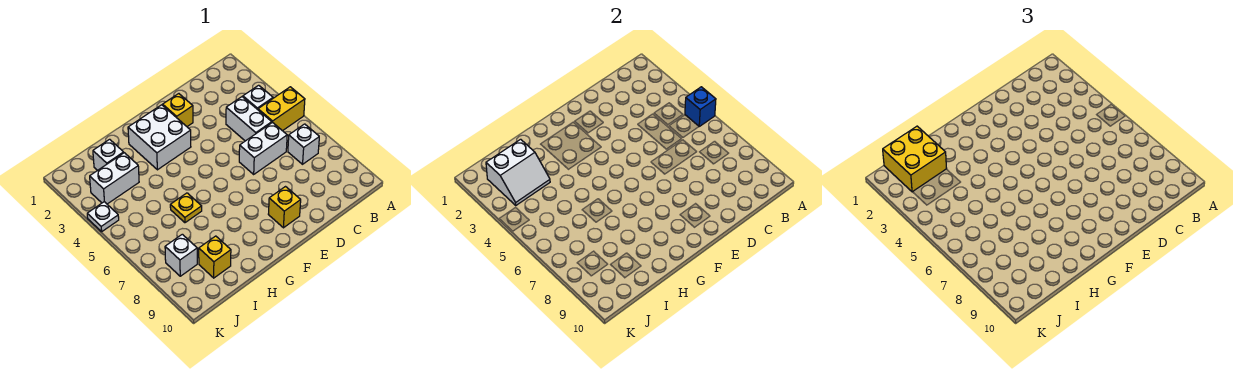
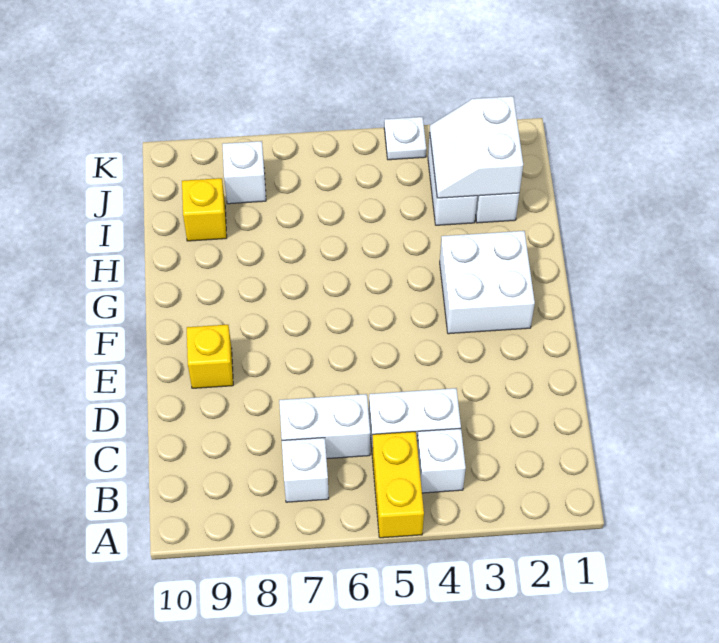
blue 1x1 brick [685,87,716,126] -> none
white 1x2 brick [239,122,287,174] -> white 1x2 brick turned to [279,394,370,459]
yellow 1x1 brick [163,94,193,126] -> none
yellow 1x1 plate [170,193,202,223] -> none
yellow 2x2 brick [883,126,947,192] -> none

